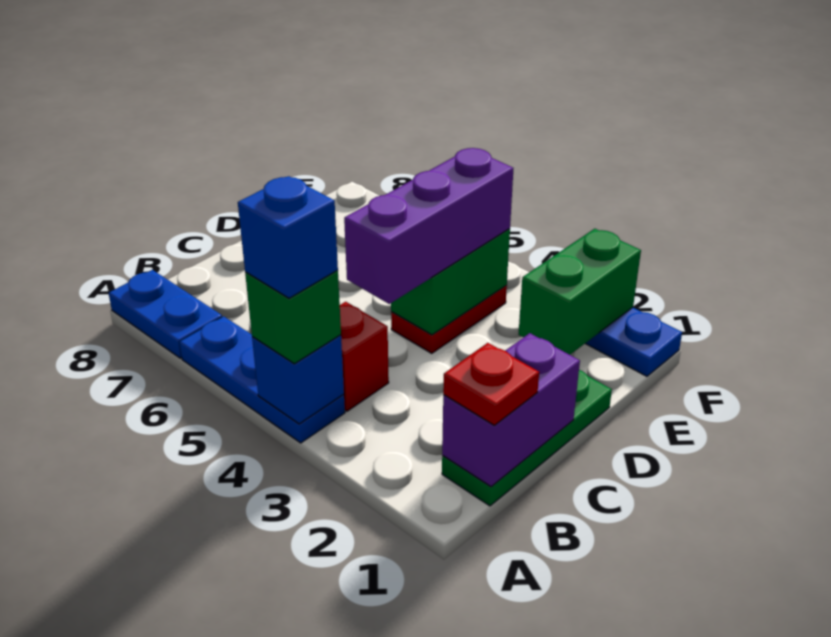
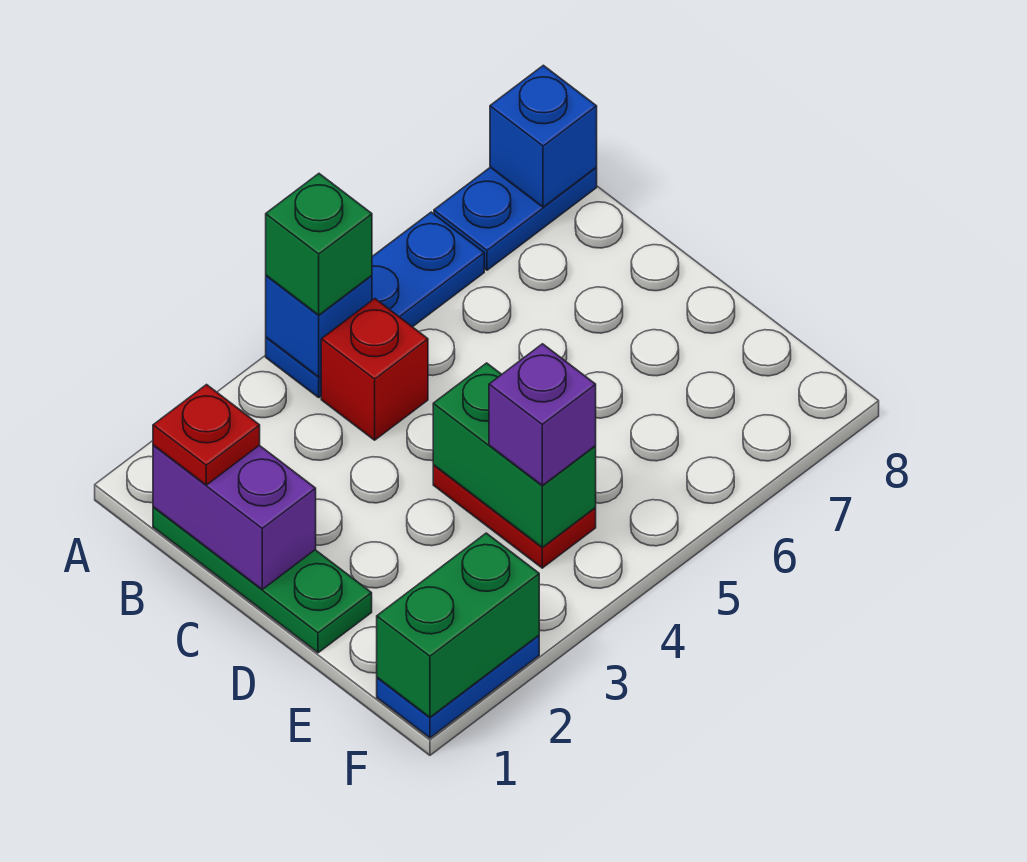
blue 1x1 brick [238,176,338,298] -> blue 1x1 brick moved to [490,65,597,207]
purple 1x3 brick [344,148,513,304] -> purple 1x1 brick [489,344,596,485]
green 1x2 brick [519,229,641,355] -> green 1x2 brick turned to [377,533,539,717]

